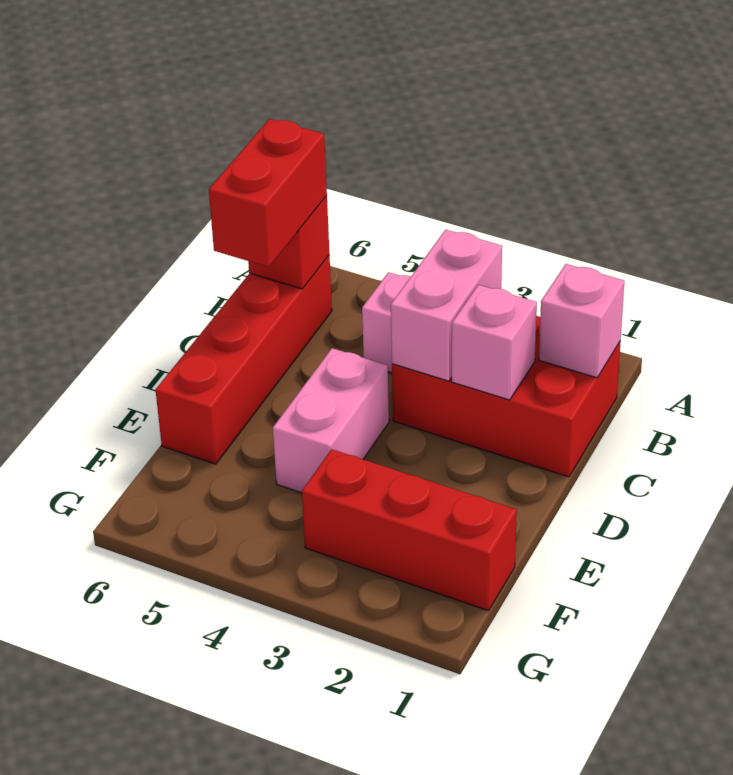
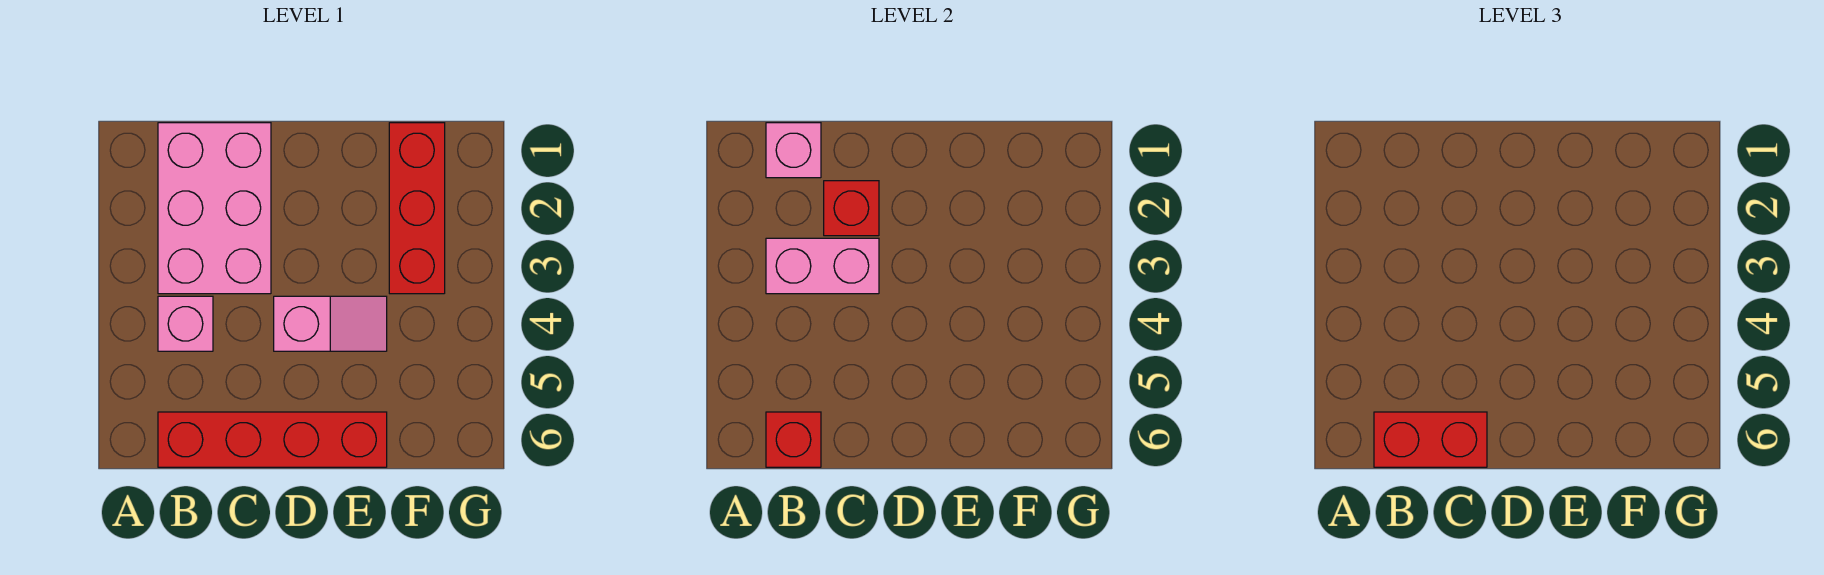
red 2x3 brick [392,316,621,477] -> pink 2x3 brick [158,123,271,294]
pink 1x1 brick [452,285,537,400] -> red 1x1 brick [824,181,879,236]
pink 1x2 brick [273,348,389,493] -> pink 1x2 slope [274,296,387,351]

